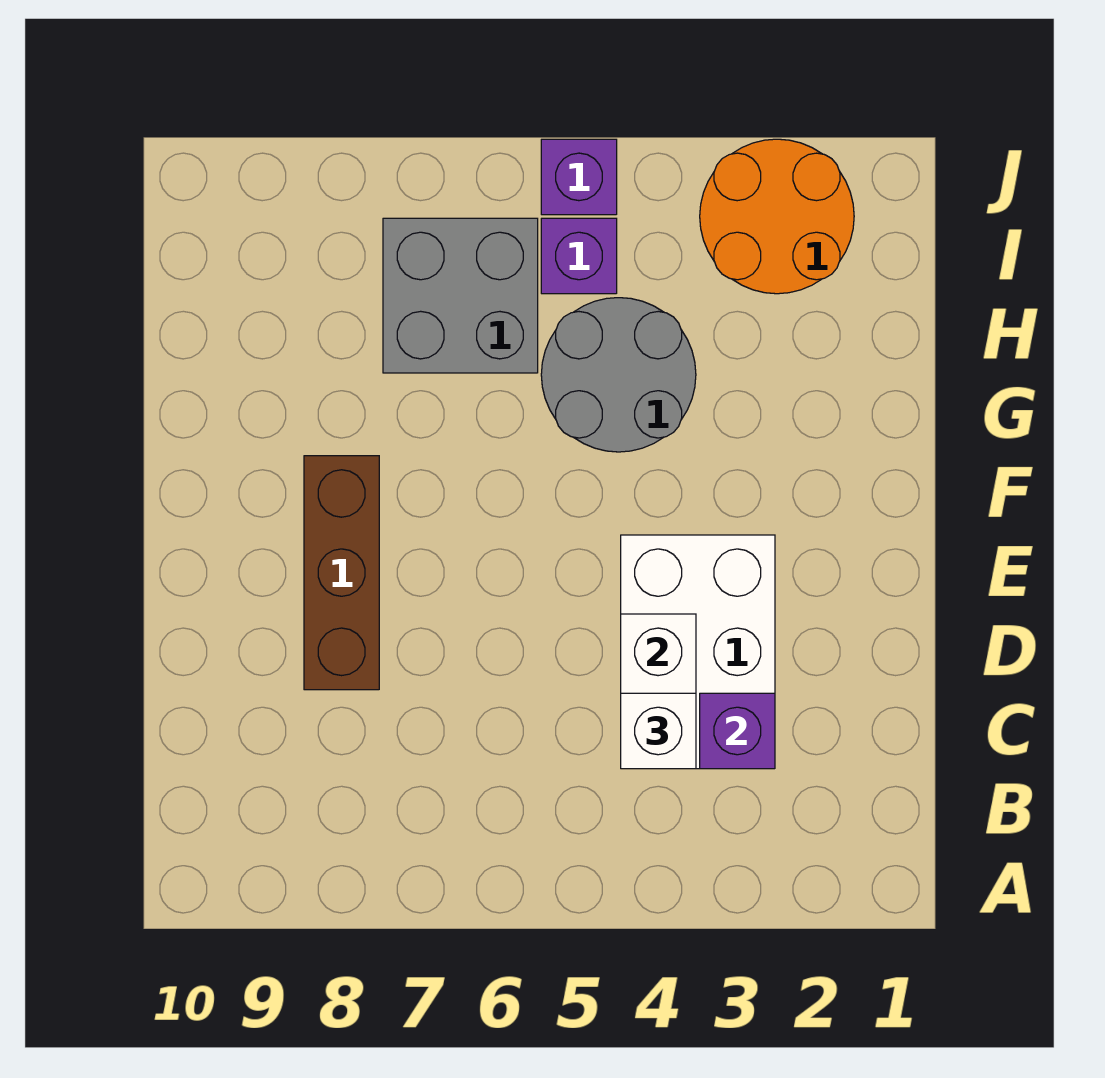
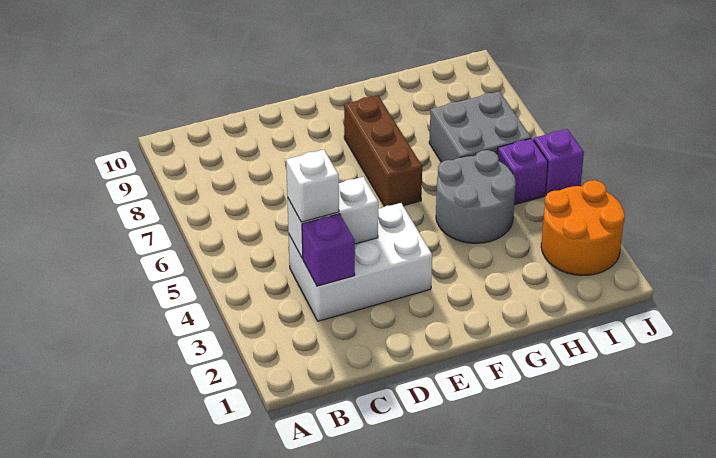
brown 1x3 brick [304,456,379,690] -> brown 1x3 brick turned to [344,96,422,206]

